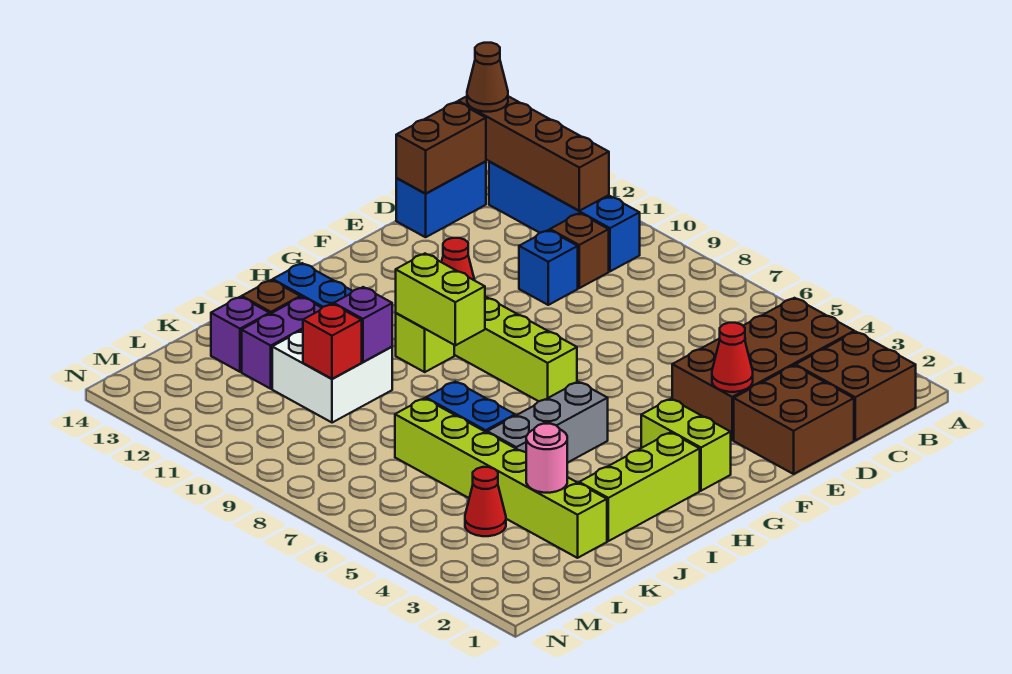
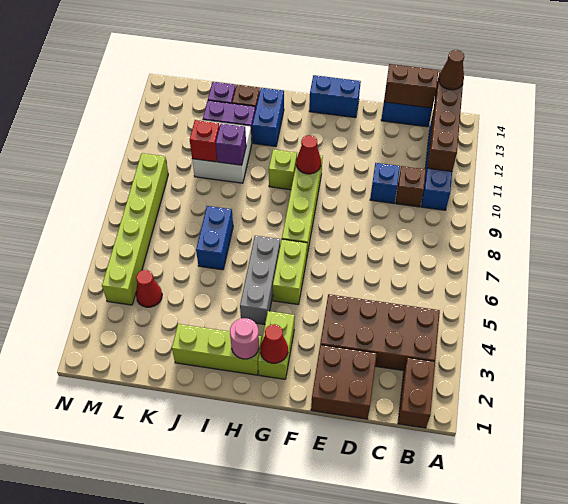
brown 2x2 brick [795,332,916,440] -> brown 1x2 brick [398,358,435,428]
red 1x1 cone [712,323,753,392] -> red 1x1 cone moved to [260,324,288,363]
none -> blue 1x2 brick [309,75,361,118]
grey 1x3 brick [487,382,608,463] -> grey 1x3 brick turned to [240,236,280,324]
lime 1x2 brick [396,254,485,345] -> lime 1x2 brick moved to [273,239,307,304]
lime 1x6 brick [395,398,607,558] -> lime 1x6 brick moved to [102,153,168,305]
pink 1x1 round brick [526,424,567,493] -> pink 1x1 round brick moved to [230,318,259,359]

